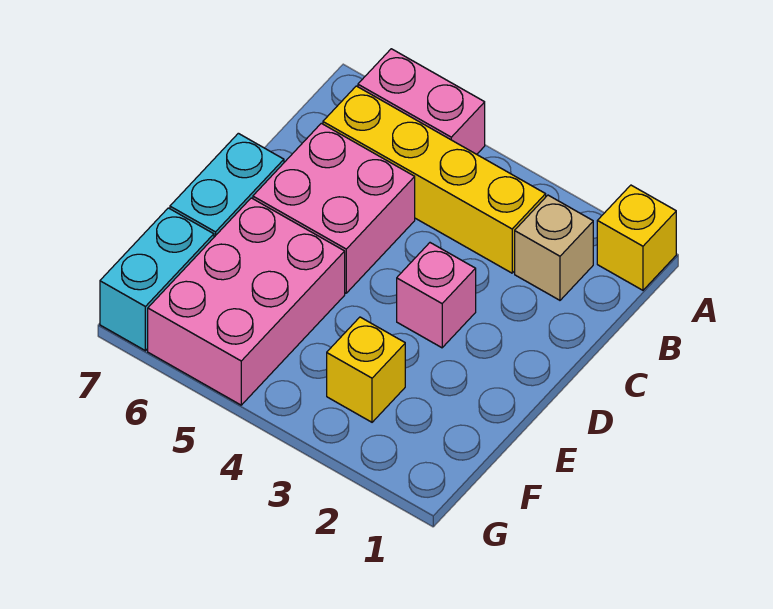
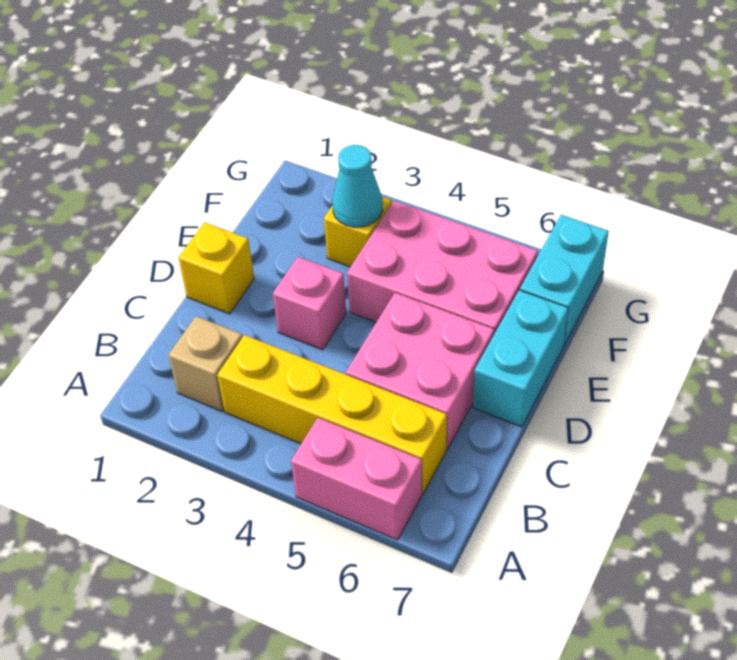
yellow 1x1 brick [597,185,676,290] -> yellow 1x1 brick moved to [178,222,254,314]
pink 2x3 brick [148,198,345,405] -> pink 2x3 brick turned to [347,201,538,334]
none -> cyan 1x1 cone [332,145,383,227]

